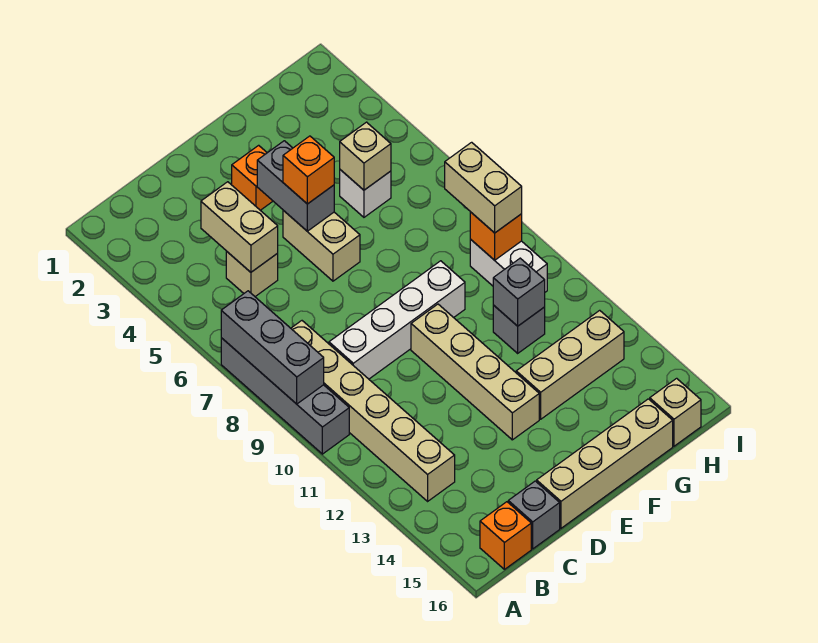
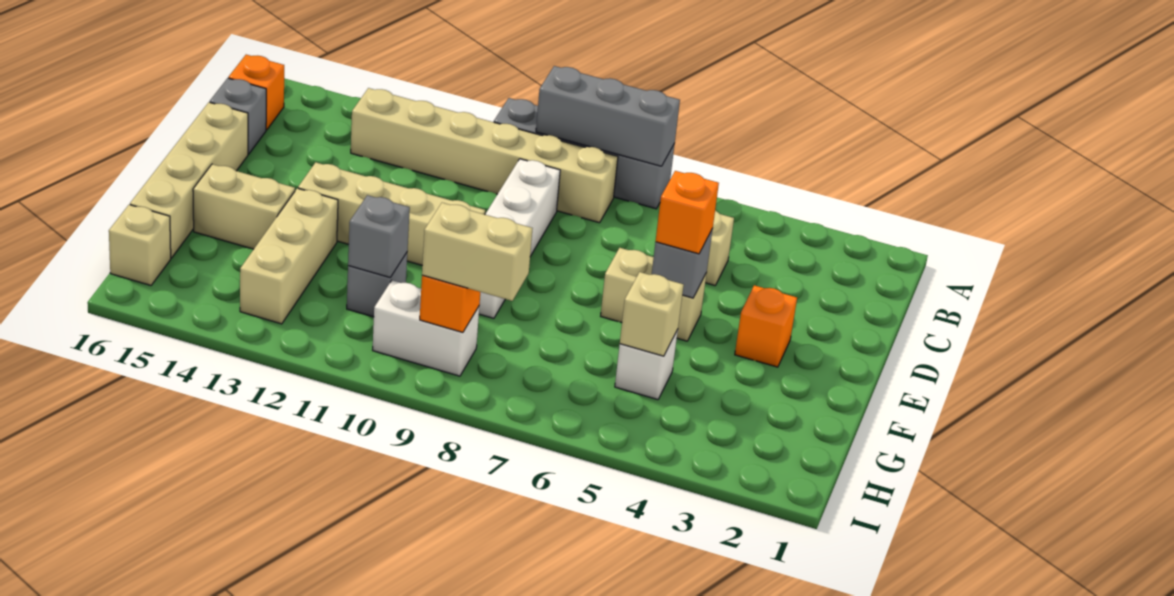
tan 1x2 brick [201,182,278,272] -> tan 1x2 brick moved to [193,164,295,249]
grey 1x2 brick [257,141,334,231] -> grey 1x1 brick [652,229,713,298]

